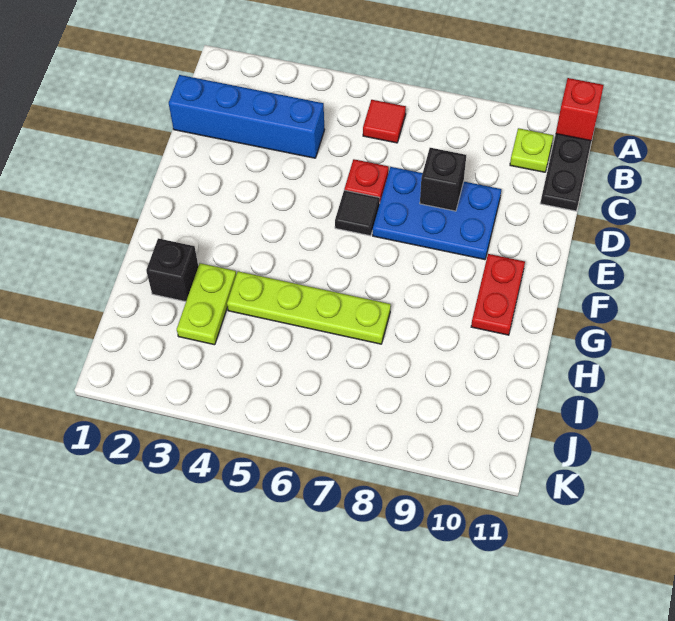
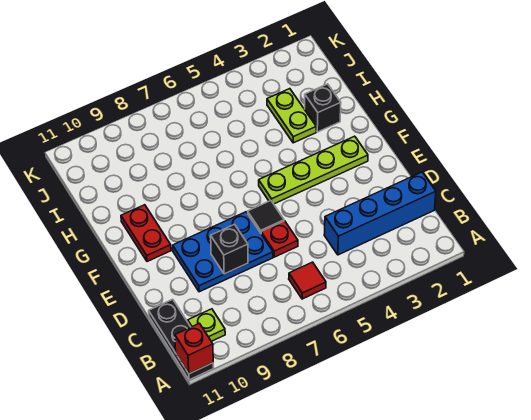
lime 1x4 plate [227,271,391,344] -> lime 1x4 plate moved to [259,136,368,204]

